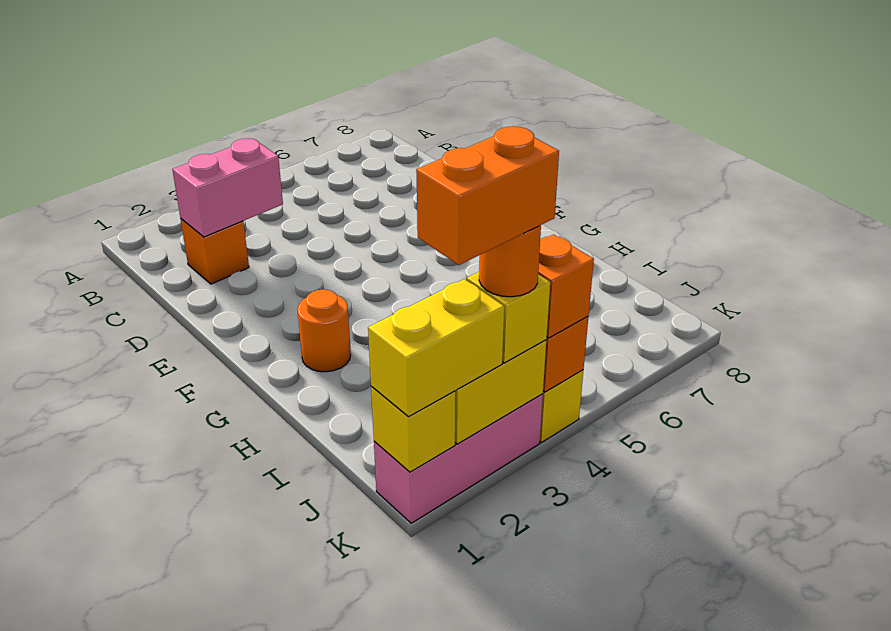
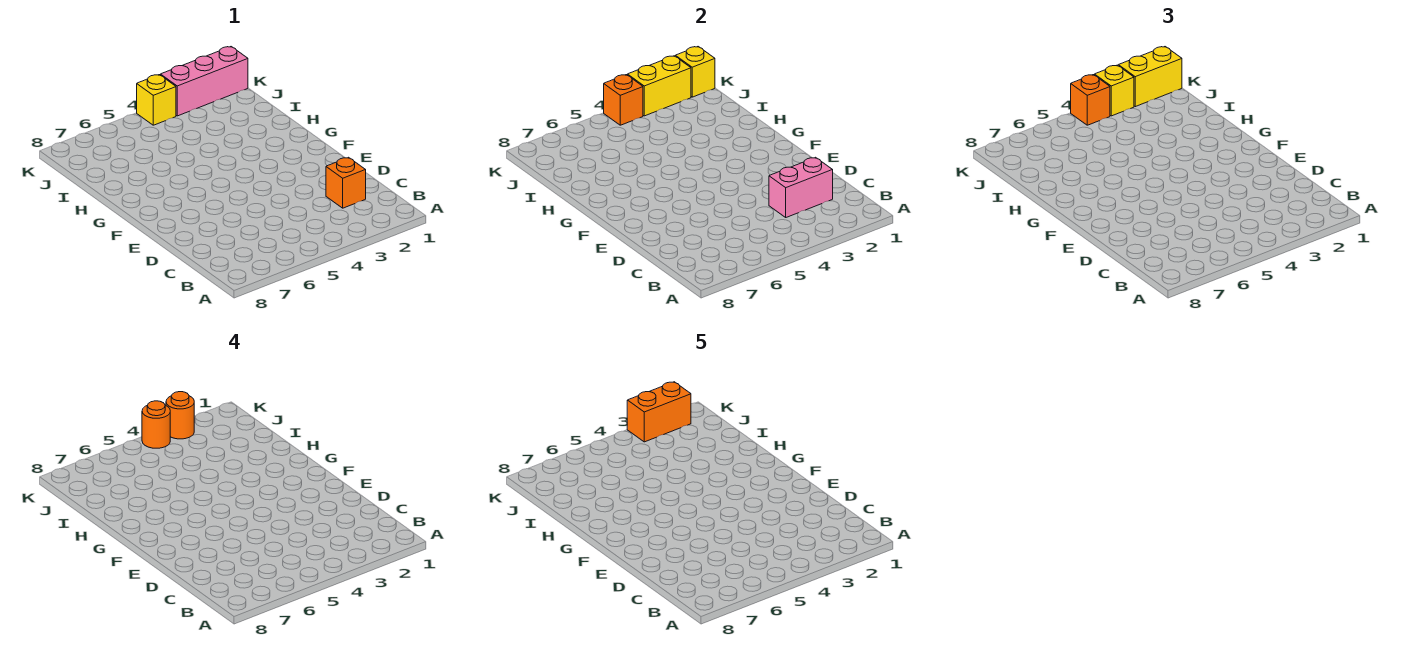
orange 1x1 round brick [297,289,351,372] -> orange 1x1 round brick moved to [142,401,170,448]

